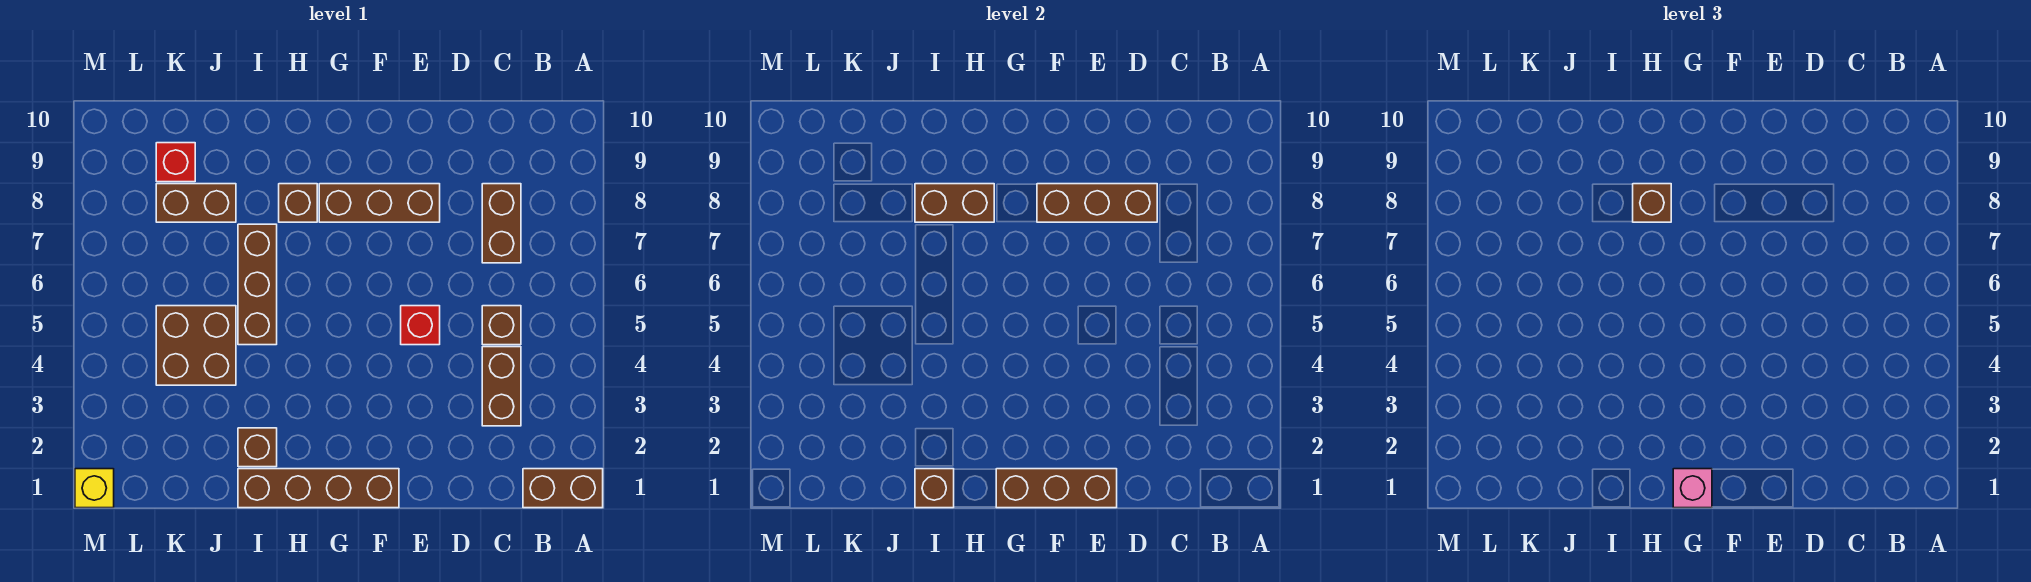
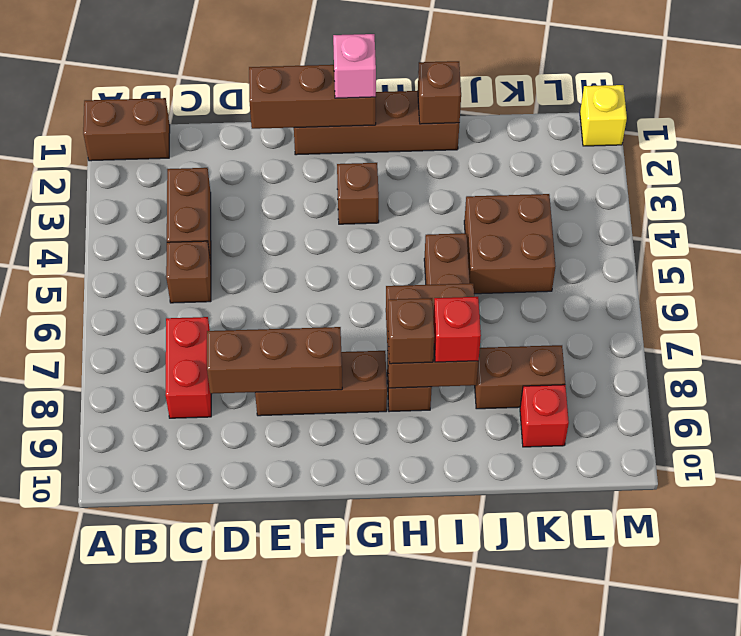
brown 1x2 brick [482,184,521,263] -> red 1x2 brick [166,317,211,418]
red 1x1 brick [401,306,440,345] -> red 1x1 brick moved to [433,297,481,362]
brown 1x2 brick [915,184,994,222] -> brown 2x2 brick [386,283,478,388]
brown 1x1 brick [238,428,277,467] -> brown 1x1 brick moved to [337,163,379,224]

